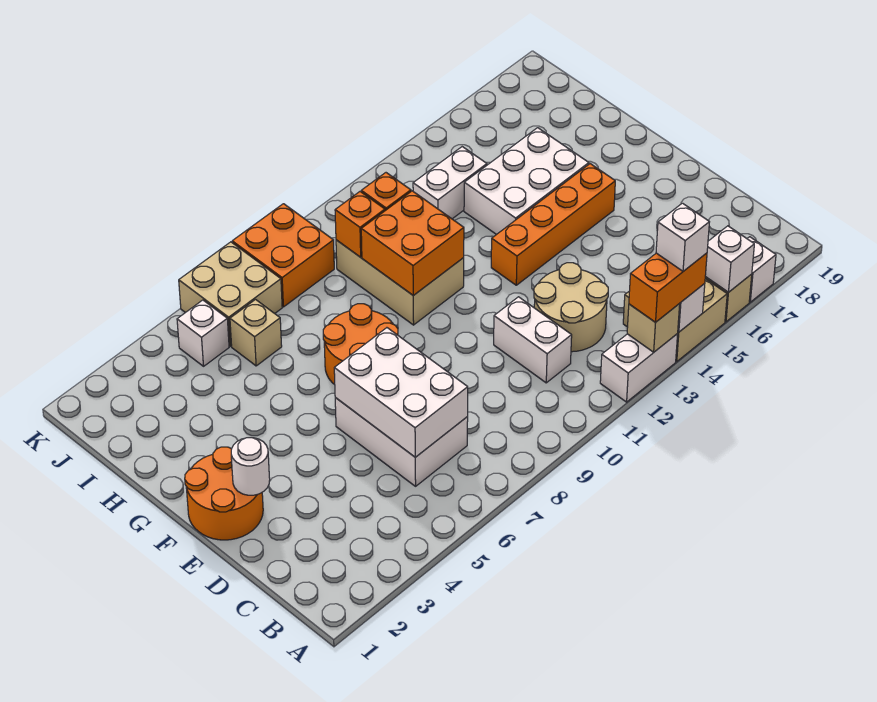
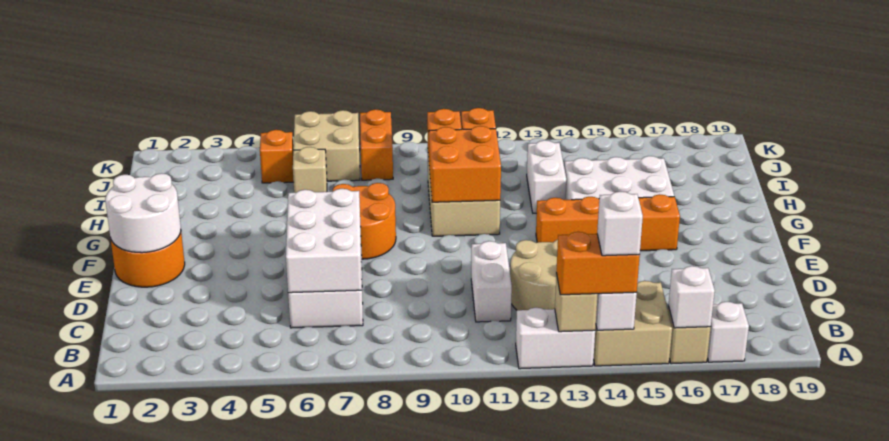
white 1x1 round brick [231,438,270,495] -> white 2x2 round brick [105,173,181,253]
white 1x2 brick [413,147,487,219] -> white 1x2 brick turned to [527,140,566,213]
white 1x1 brick [177,300,229,366] -> orange 1x1 brick [260,130,294,183]
orange 2x2 brick [232,204,334,307] -> orange 1x2 brick [360,109,393,180]

